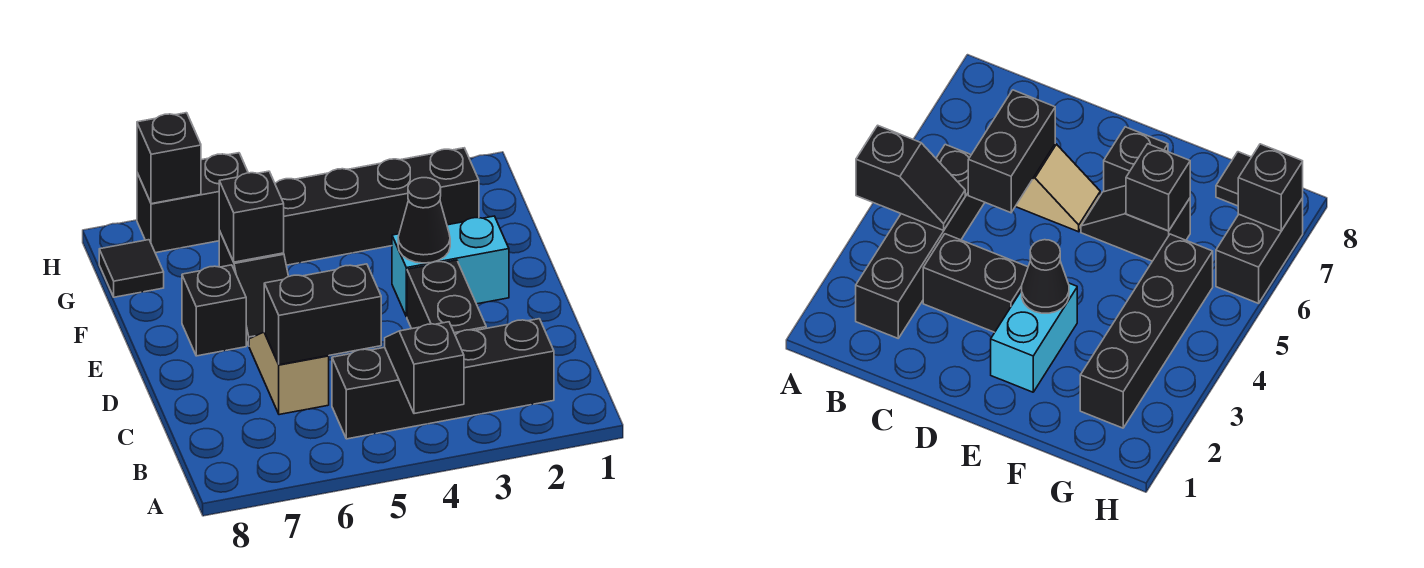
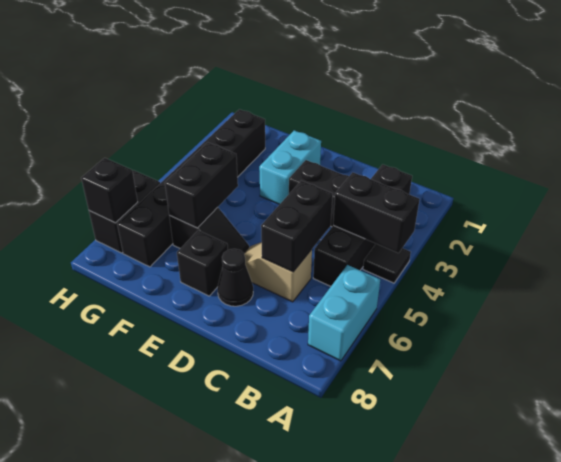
black 1x2 slope [385,322,464,414] -> black 1x2 brick [333,172,420,253]
none -> cyan 1x2 brick [308,265,380,361]
black 1x1 cone [398,178,450,263] -> black 1x1 cone moved to [217,249,253,306]
black 1x1 brick [219,171,284,262] -> black 1x2 brick [165,142,238,228]
black 1x4 brick [275,148,479,265] -> black 1x6 brick [117,109,265,267]
black 1x1 tile [99,240,164,297] -> black 1x1 tile moved to [363,244,411,283]

